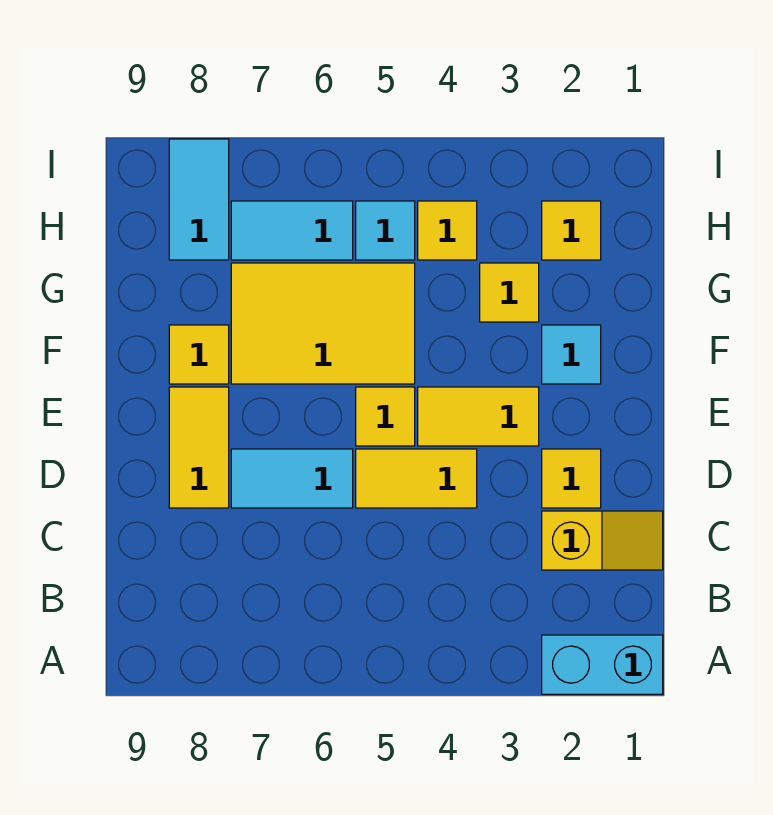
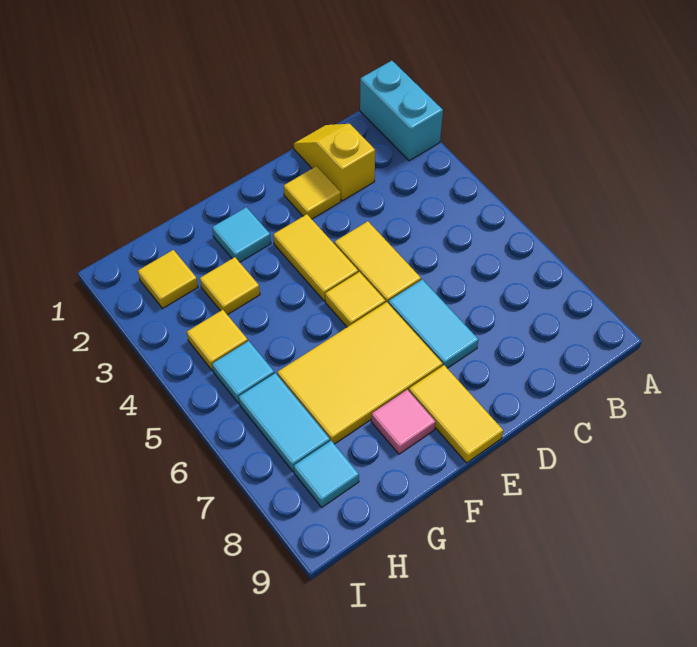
yellow 1x2 tile [169,387,229,508] -> yellow 1x2 tile turned to [409,365,503,463]
yellow 2x3 tile [231,263,415,384] -> yellow 2x3 tile turned to [277,302,443,444]
yellow 1x1 tile [169,325,229,384] -> pink 1x1 tile [371,390,436,454]
cyan 1x2 tile [169,139,229,260] -> cyan 1x1 tile [294,441,359,507]

